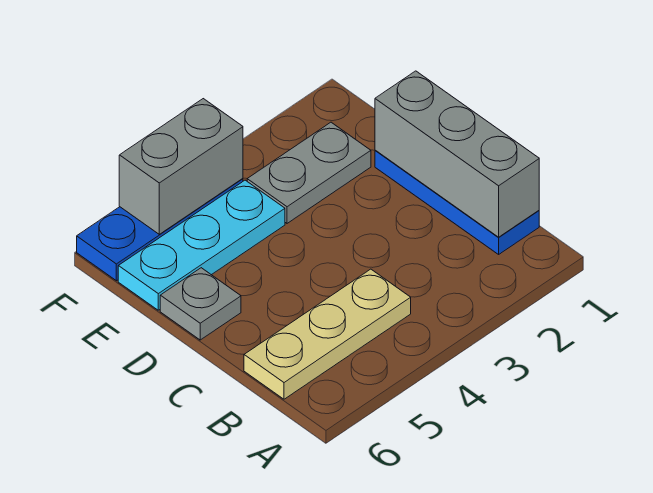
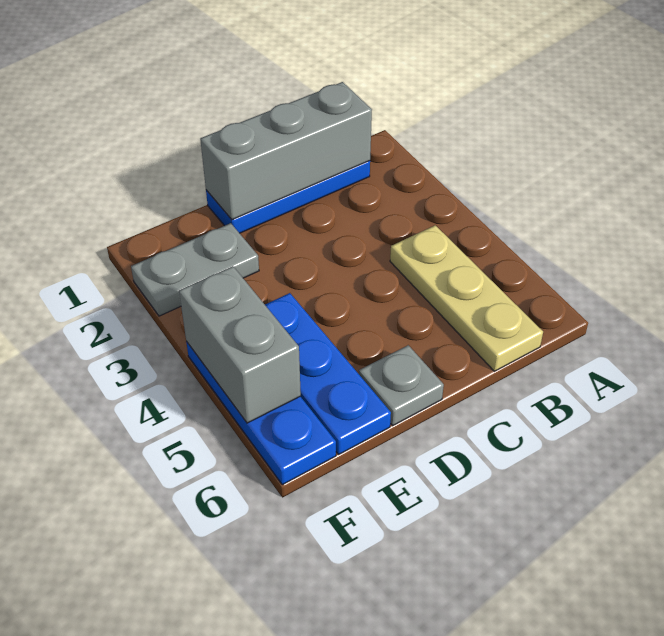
grey 1x2 plate [247,122,371,223] -> grey 1x2 plate turned to [131,223,259,316]
cyan 1x3 plate [118,180,285,310] -> blue 1x3 plate [265,293,391,454]

